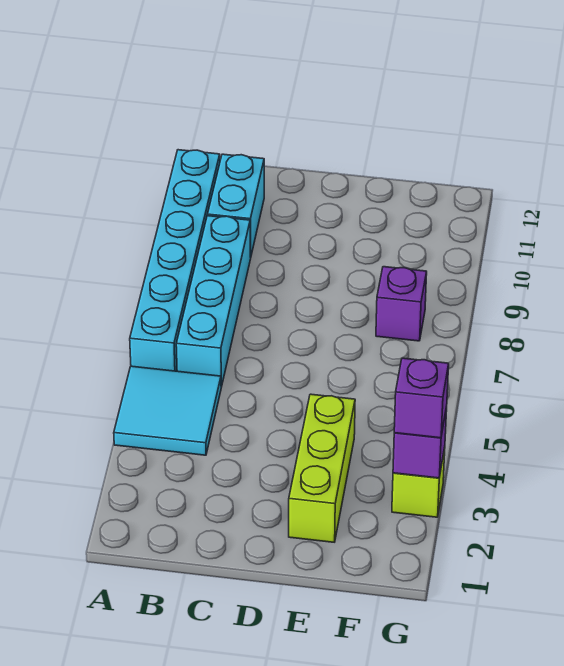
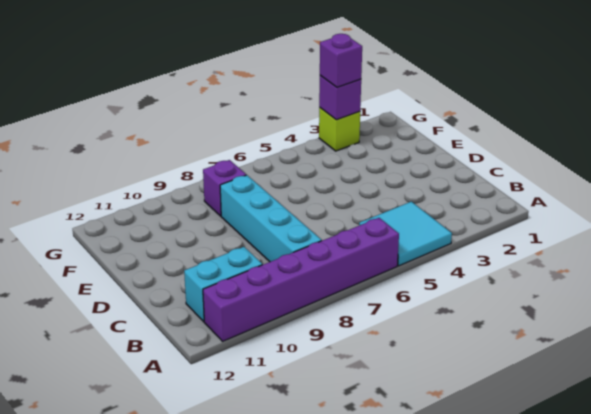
cyan 1x6 brick [130,150,220,371] -> purple 1x6 brick [203,218,399,341]
cyan 1x4 brick [176,216,251,387] -> cyan 1x4 brick turned to [220,175,322,262]
lime 1x3 brick [289,394,355,542] -> none

